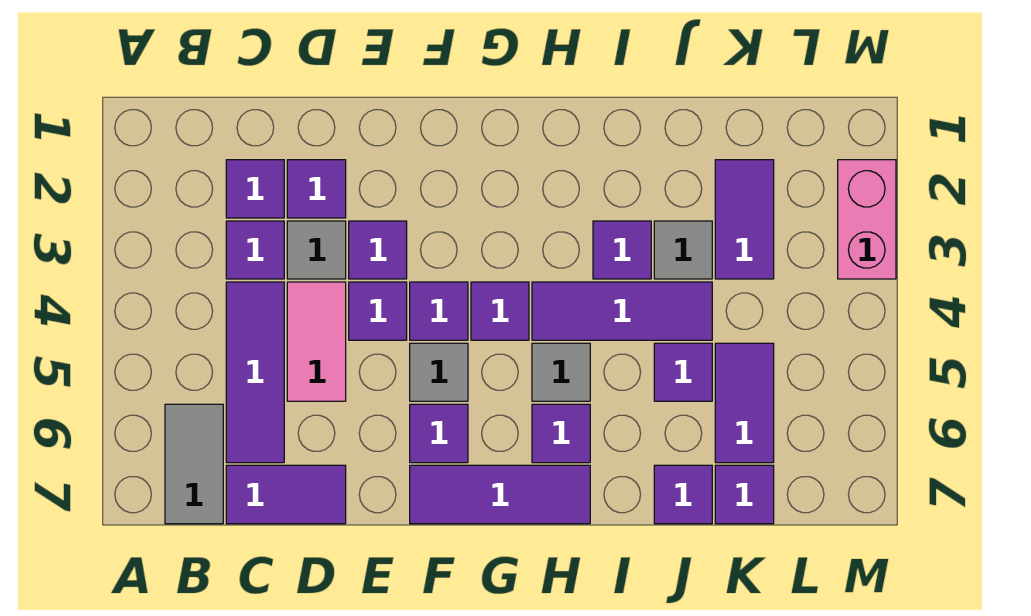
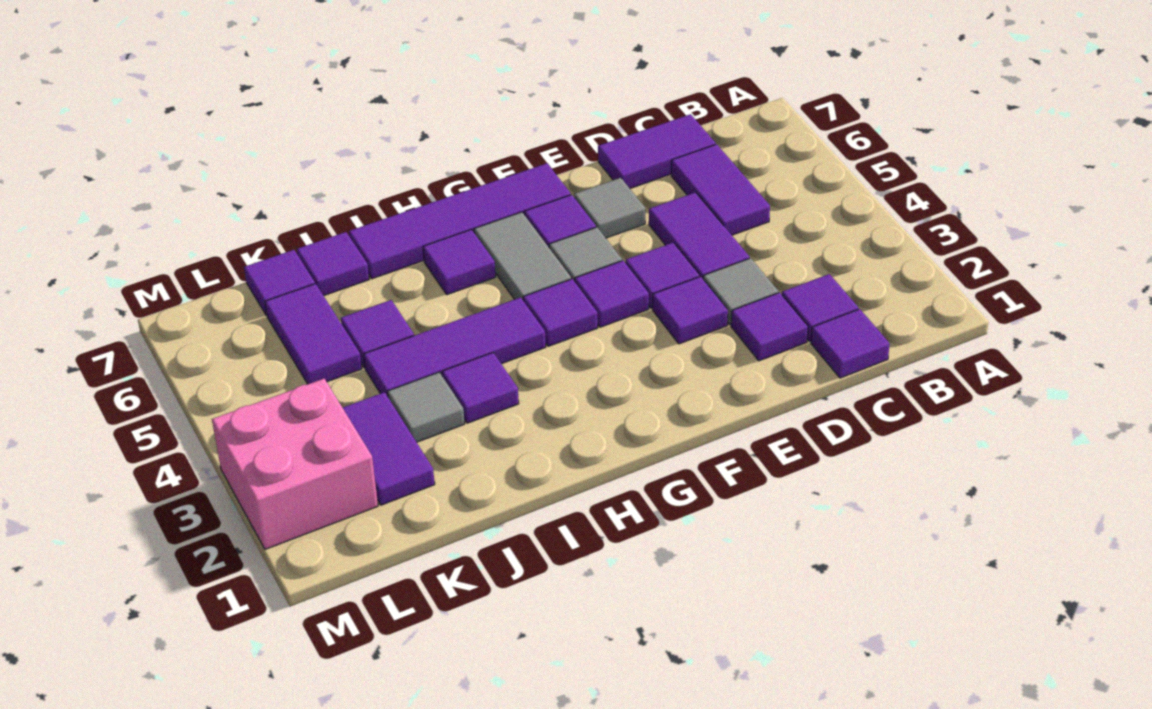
grey 1x2 tile [165,404,223,524] -> grey 1x2 tile moved to [474,212,571,300]
purple 1x1 tile [226,221,284,279] -> purple 1x1 tile moved to [811,309,890,378]
purple 1x3 tile [226,282,284,463] -> purple 1x2 tile [671,144,770,235]
pink 1x2 tile [287,282,346,401] -> purple 1x2 tile [649,192,749,278]
purple 1x3 tile [410,465,590,524] -> purple 1x4 tile [349,163,571,279]
grey 1x1 tile [532,343,590,401] -> grey 1x1 tile moved to [574,178,645,238]
pink 1x2 brick [838,160,896,279] -> pink 2x2 brick [212,379,378,549]

